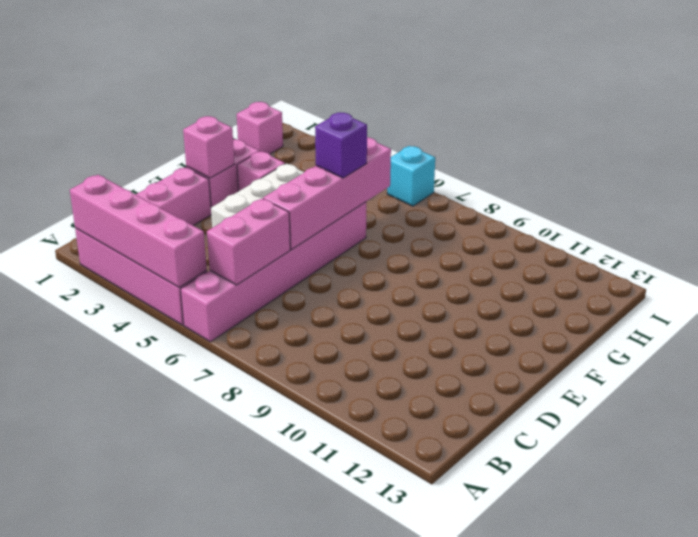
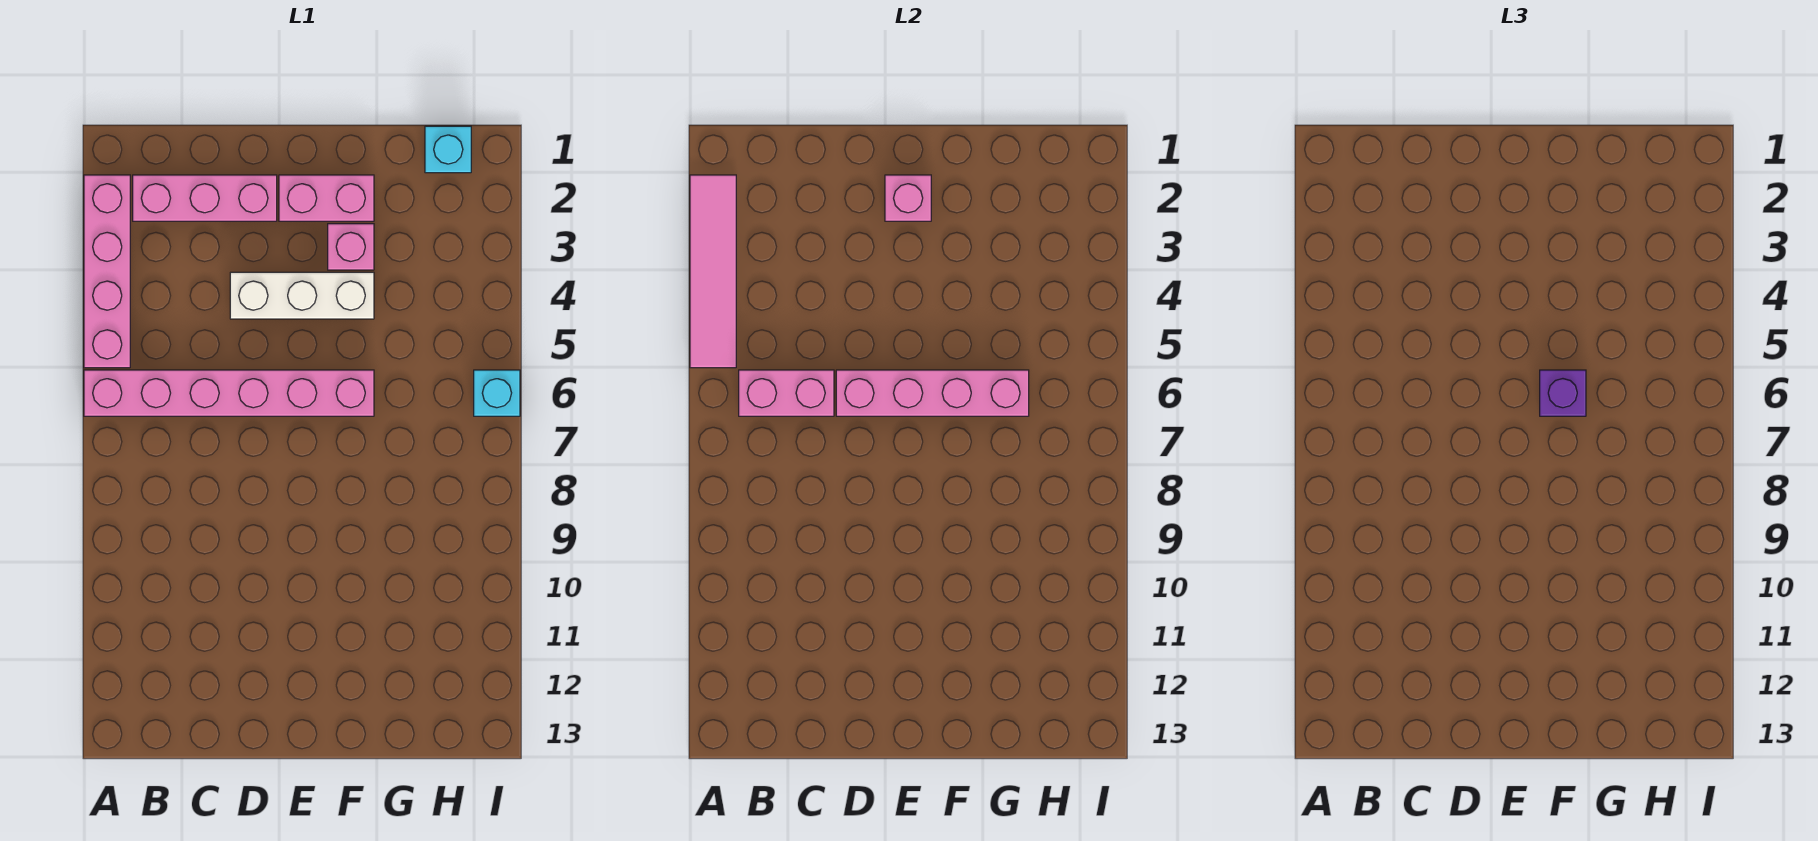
pink 1x4 brick [70,175,207,287] -> pink 1x4 tile [690,175,736,368]
pink 1x1 brick [237,102,283,154] -> cyan 1x1 brick [425,126,471,173]

